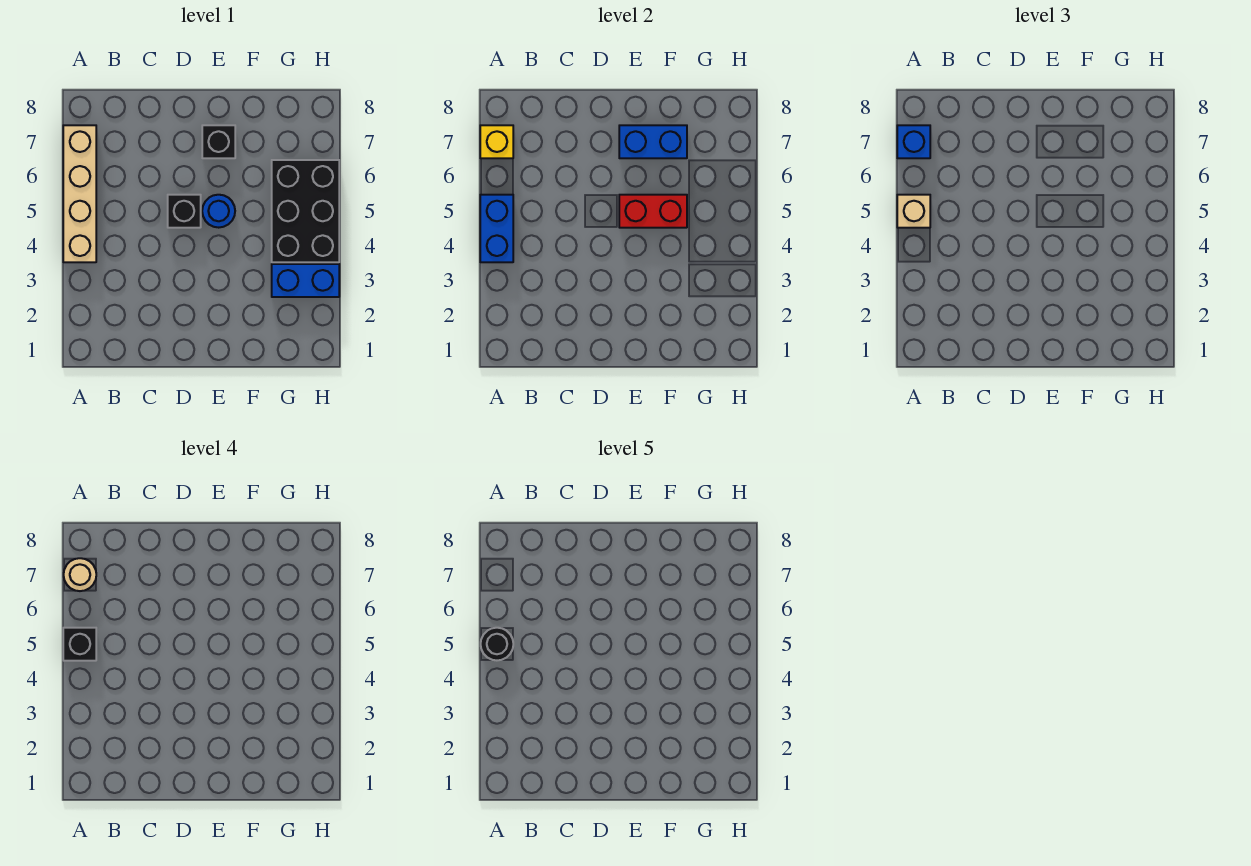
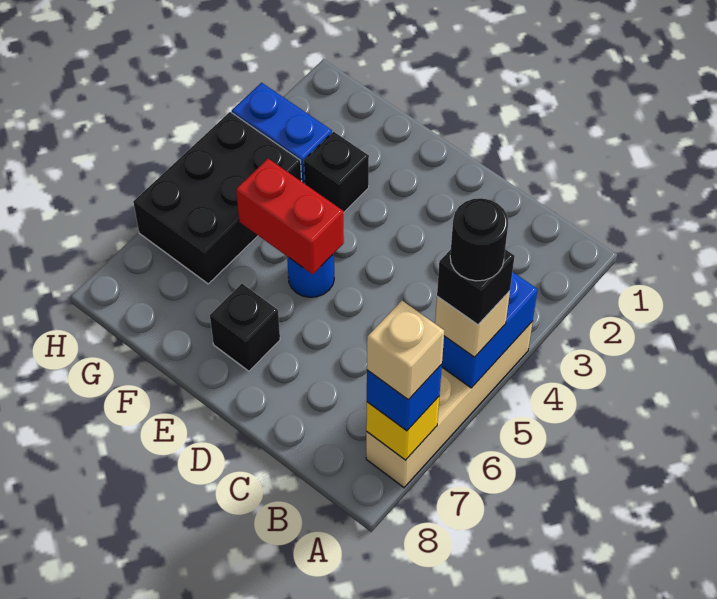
tan 1x1 round brick [64,558,96,591] -> tan 1x1 brick [367,301,444,400]
black 1x1 brick [168,195,201,228] -> black 1x1 brick moved to [304,132,369,213]
blue 1x2 brick [619,125,687,158] -> none

